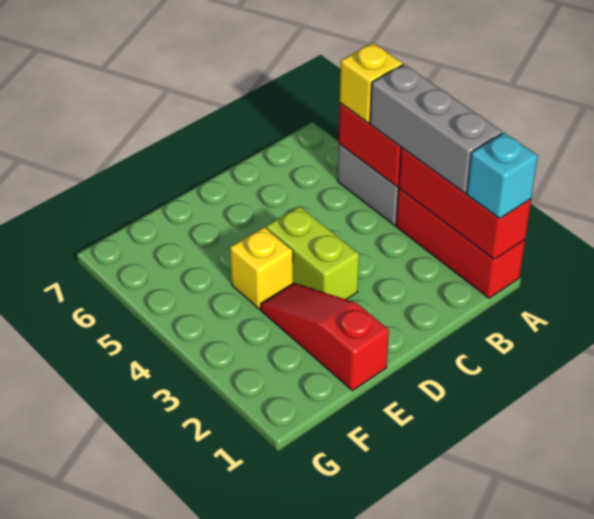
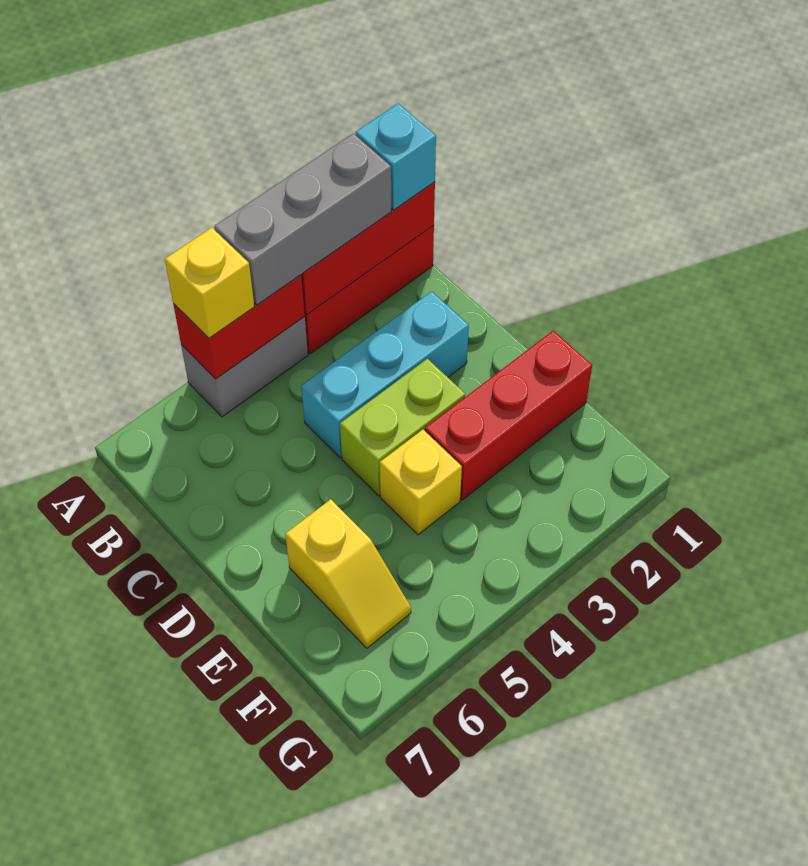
none -> cyan 1x3 brick [301,291,469,458]
red 1x3 slope [261,283,389,391] -> red 1x3 brick [425,331,592,500]
none -> yellow 1x2 slope [285,499,411,648]

